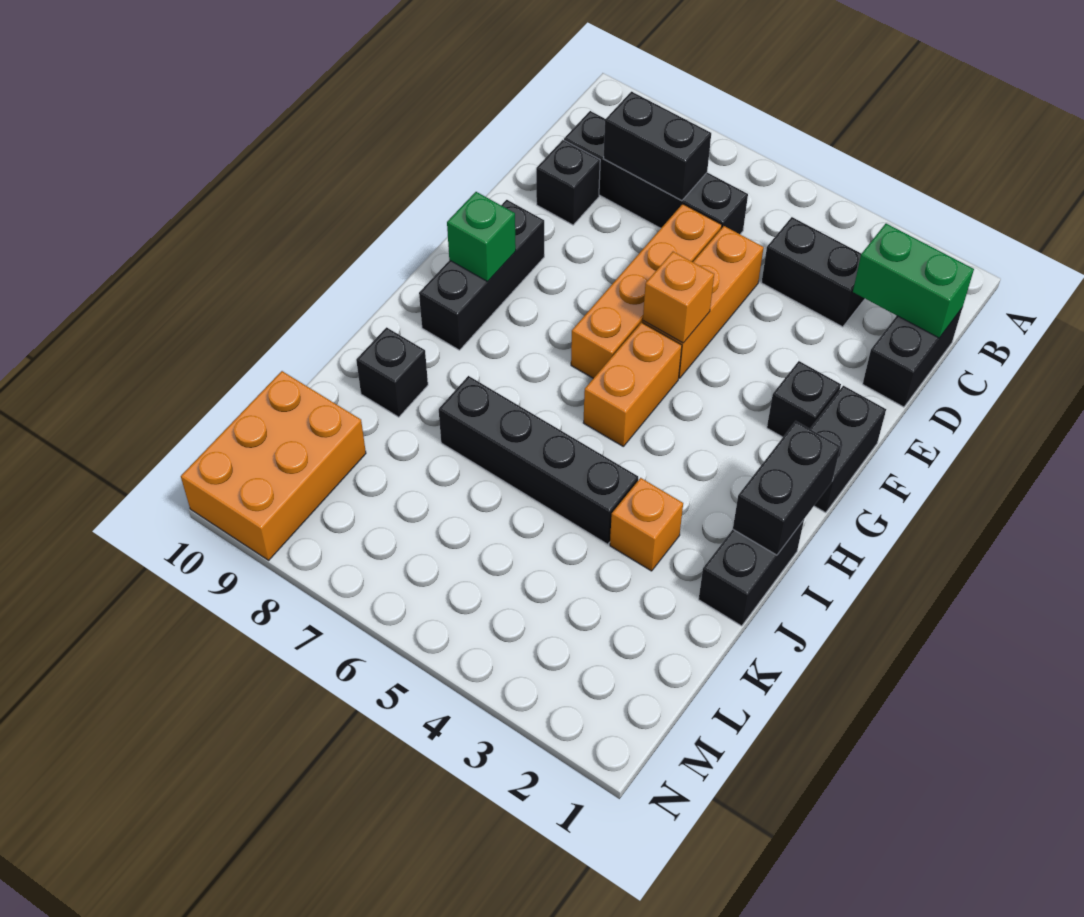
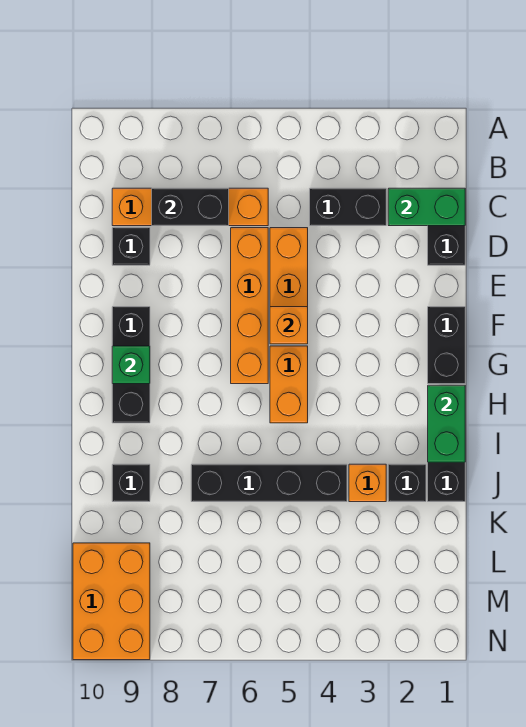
black 1x4 brick [564,111,748,234] -> orange 1x4 brick [112,188,268,226]
black 1x1 brick [767,361,841,437] -> black 1x1 brick moved to [388,464,426,502]
black 1x2 brick [733,421,840,555] -> green 1x2 brick [428,385,465,462]

